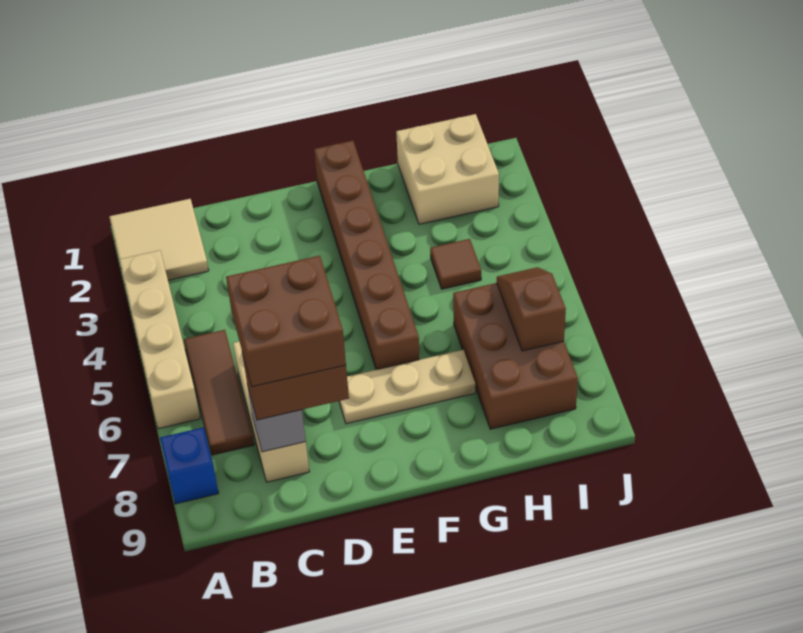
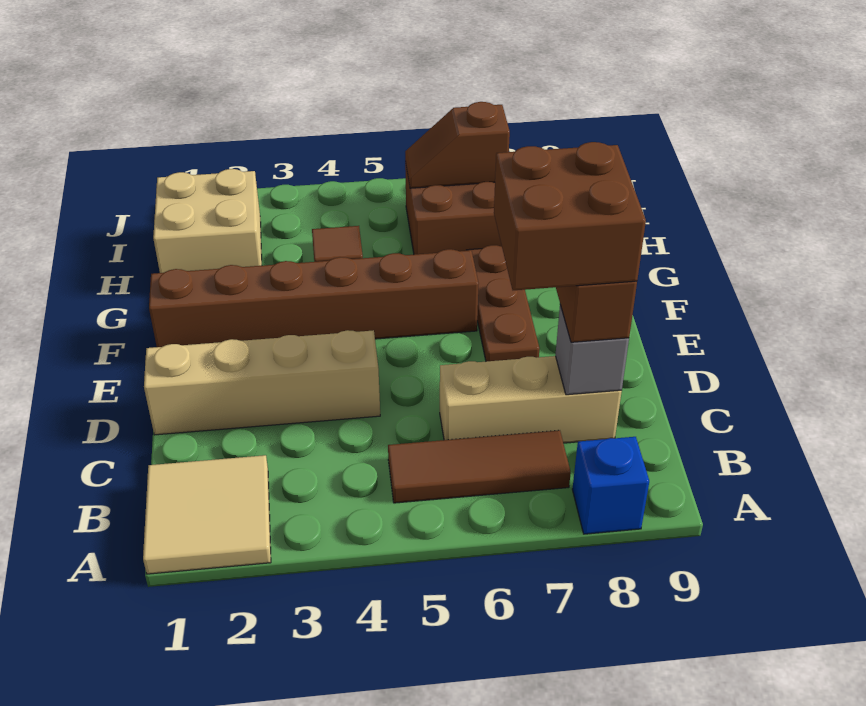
tan 1x4 brick [119,250,200,429] -> tan 1x4 brick moved to [144,330,380,435]
tan 1x3 plate [339,350,475,424] -> brown 1x3 plate [466,245,539,361]

